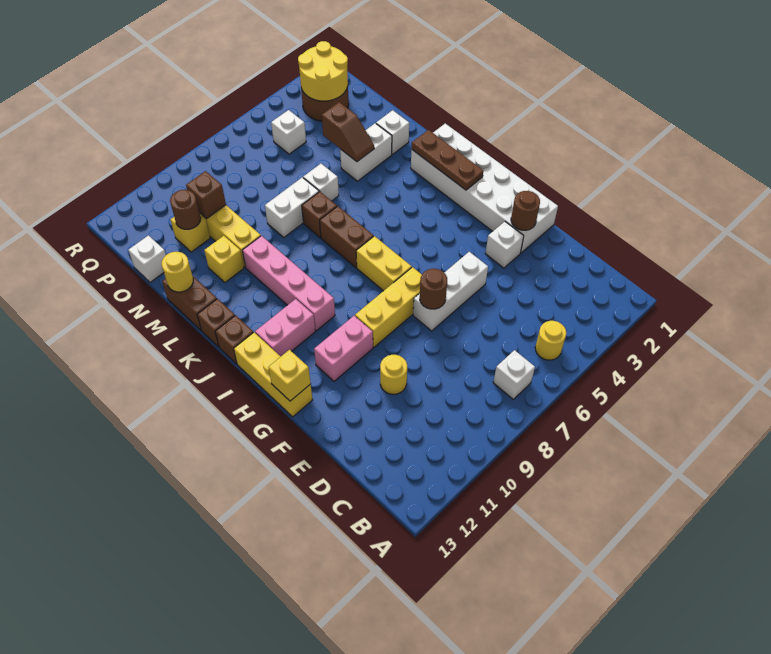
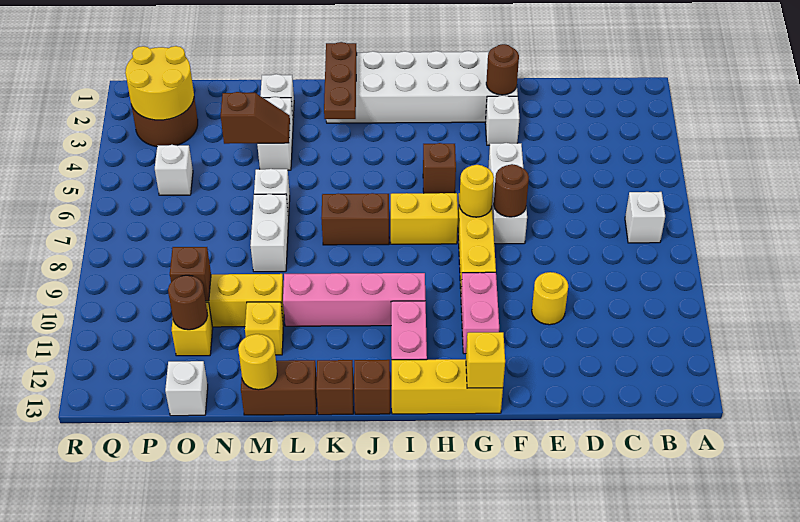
yellow 1x1 round brick [535,321,566,360] -> yellow 1x1 round brick moved to [459,165,494,217]
brown 1x3 plate [412,130,483,190] -> brown 1x3 plate turned to [324,42,357,119]
brown 1x1 brick [302,192,337,238] -> brown 1x1 brick moved to [423,143,456,193]

